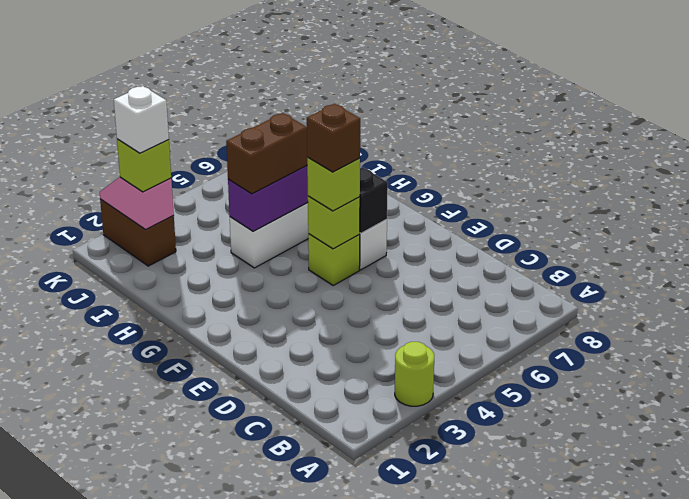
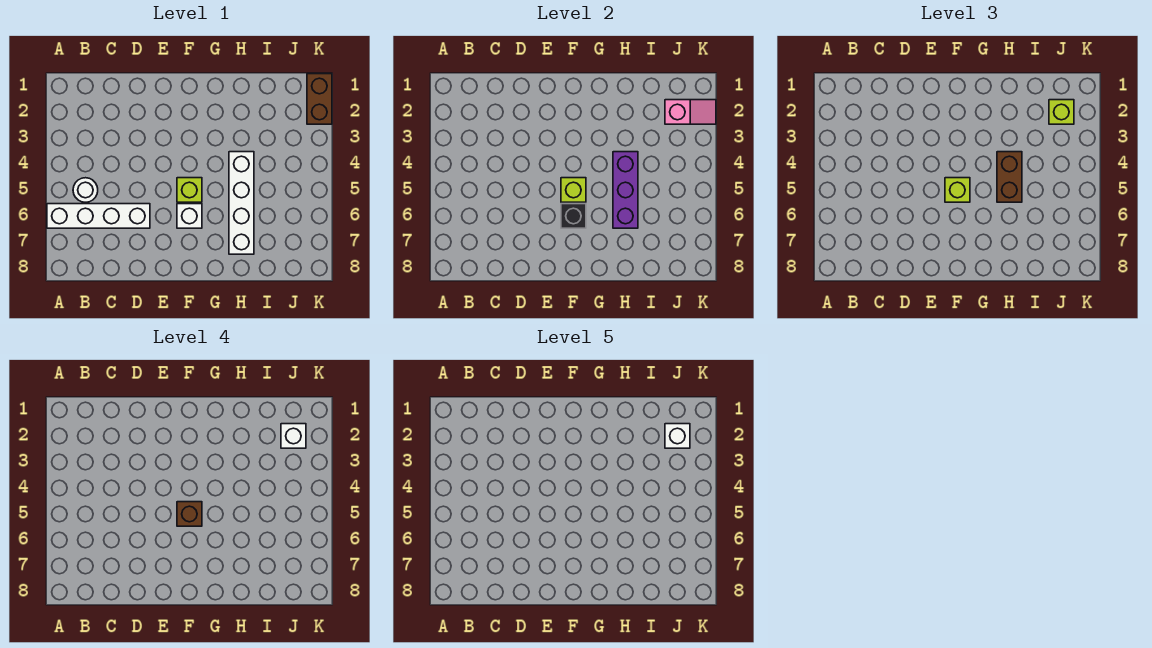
lime 1x1 round brick [395,342,434,406] -> none
none -> white 1x4 brick [47,204,150,228]
none -> white 1x1 round brick [73,178,98,202]
brown 1x2 brick [100,199,176,266] -> brown 1x2 brick turned to [307,74,332,124]
none -> white 1x1 brick [665,424,690,448]

